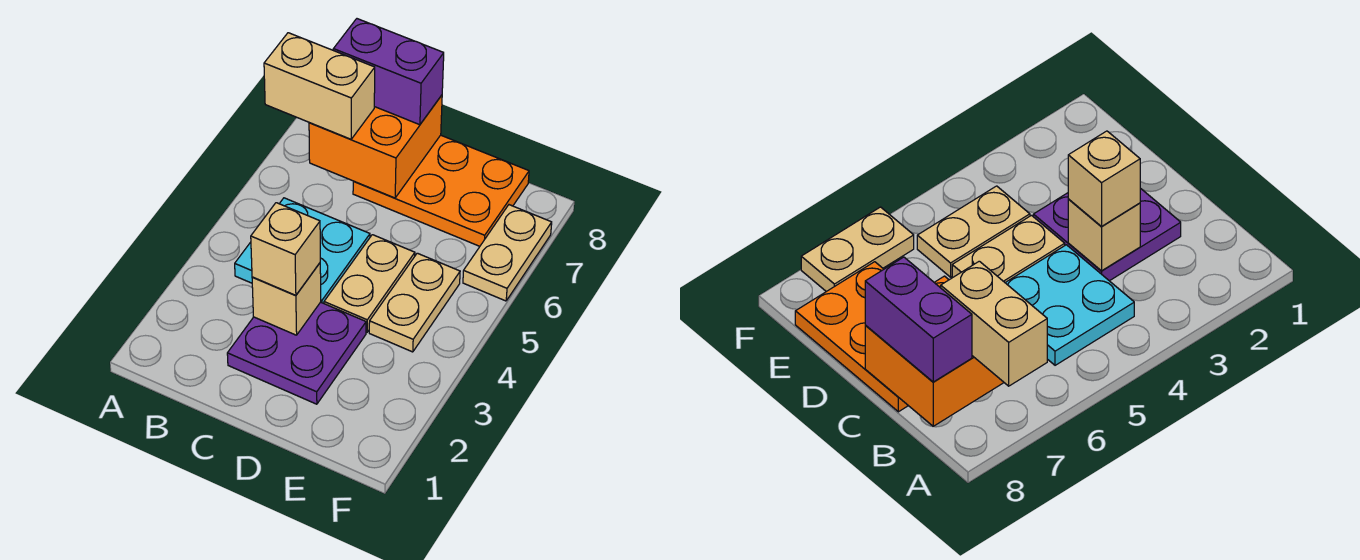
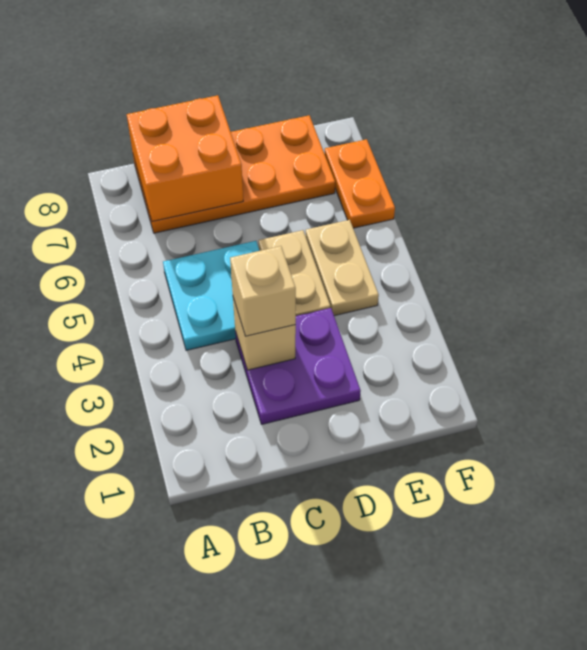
tan 1x2 brick [264,33,375,139] -> none
purple 1x2 brick [333,19,444,125] -> none
orange 2x3 plate [353,135,529,246] -> orange 2x4 plate [133,115,335,233]
tan 1x2 plate [463,205,552,301] -> orange 1x2 plate [325,139,395,228]

